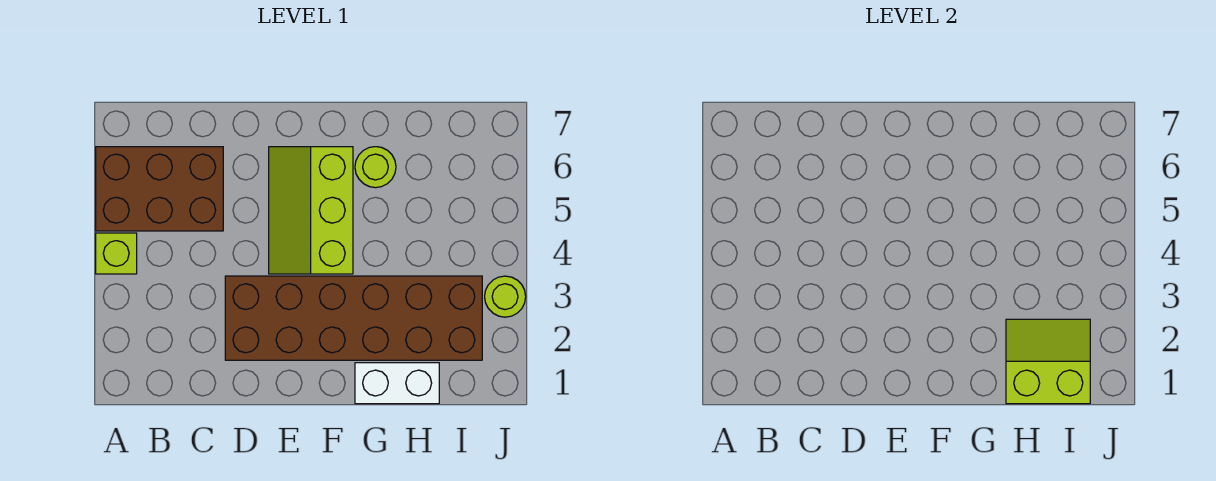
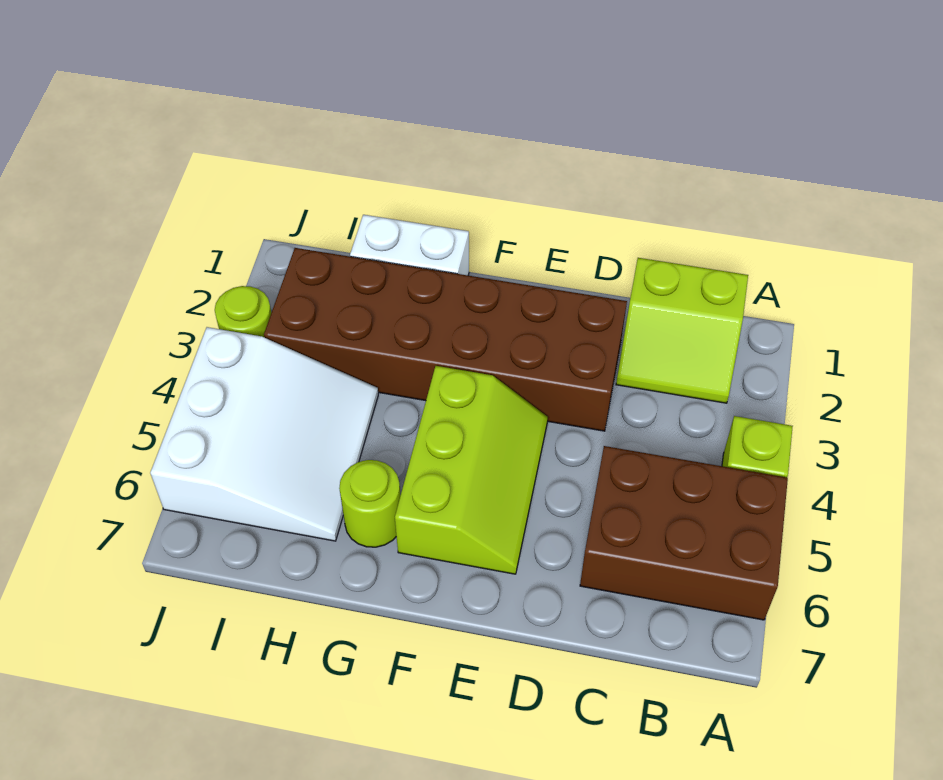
lime 2x2 slope [1006,319,1090,404] -> lime 2x2 slope moved to [616,258,748,403]
none -> white 3x3 slope [150,327,378,541]

